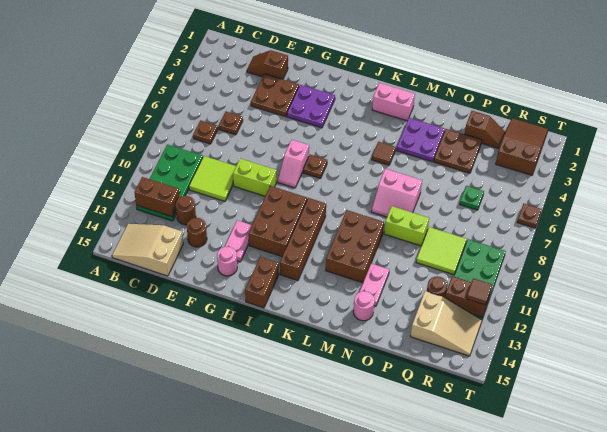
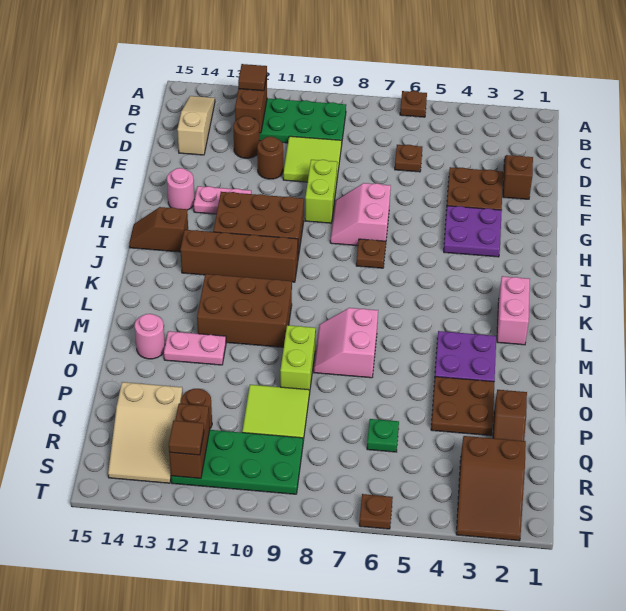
tan 2x3 slope [112,224,183,276] -> tan 1x3 slope [177,96,215,155]
brown 1x1 plate [193,120,218,144] -> brown 1x1 plate moved to [400,91,427,117]
brown 1x1 round brick [187,218,207,247] -> brown 1x1 round brick moved to [257,137,283,179]
pink 1x2 slope [278,140,309,188] -> pink 2x2 slope [330,183,391,246]
brown 1x2 brick [245,257,279,308] -> brown 1x2 slope [129,207,188,252]
brown 1x1 tile [372,142,396,165] -> brown 1x1 tile moved to [238,64,267,91]
brown 2x3 slope [496,118,548,175] -> brown 2x3 slope turned to [456,436,526,541]

